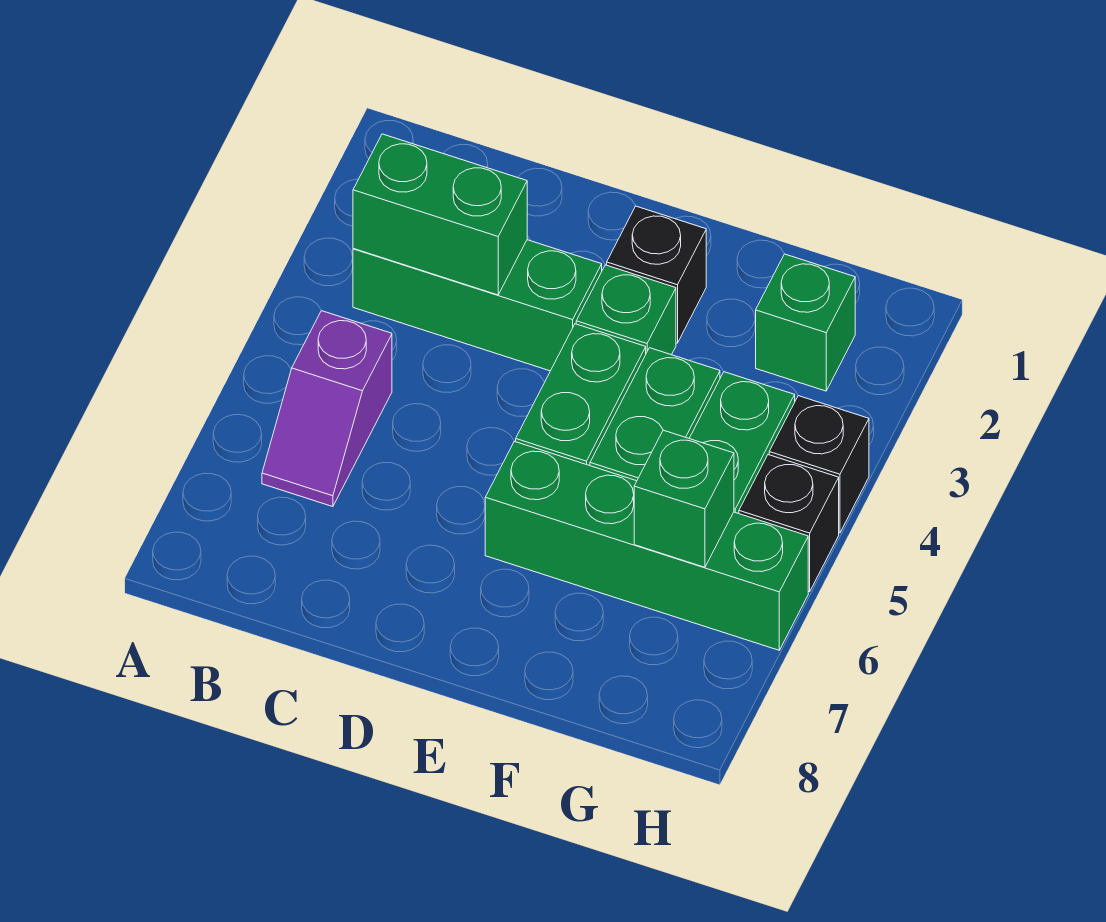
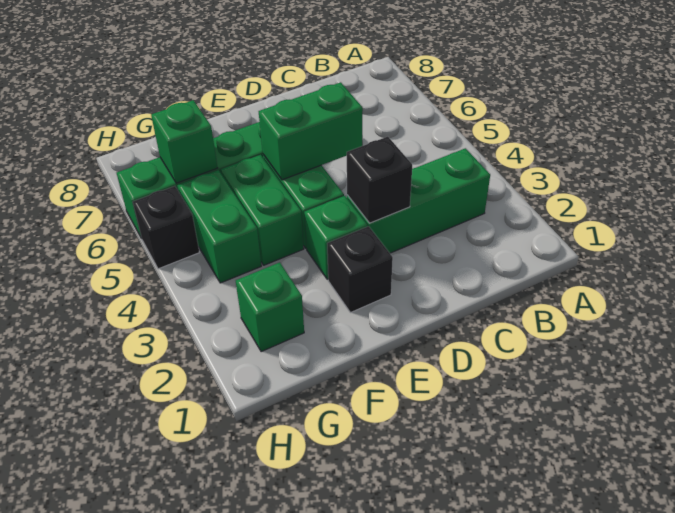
green 1x2 brick [353,134,527,295] -> green 1x2 brick moved to [259,82,363,180]
purple 1x2 slope [262,311,392,507] -> none
black 1x1 brick [769,396,869,533] -> black 1x1 brick moved to [347,137,412,223]

